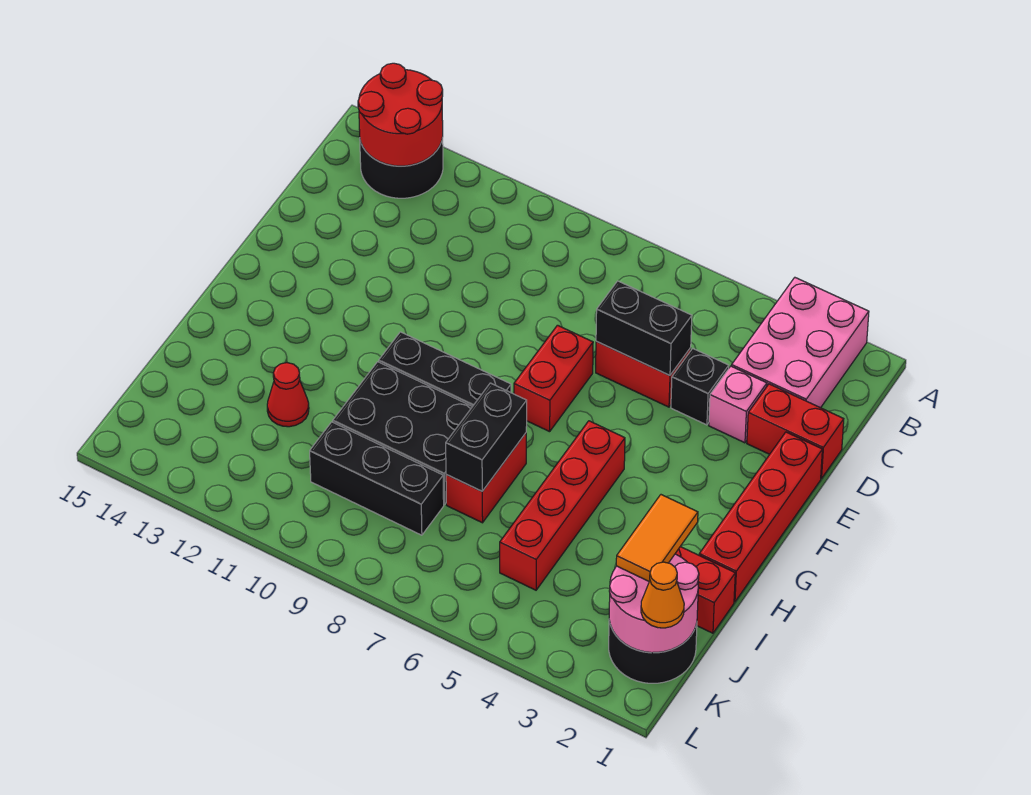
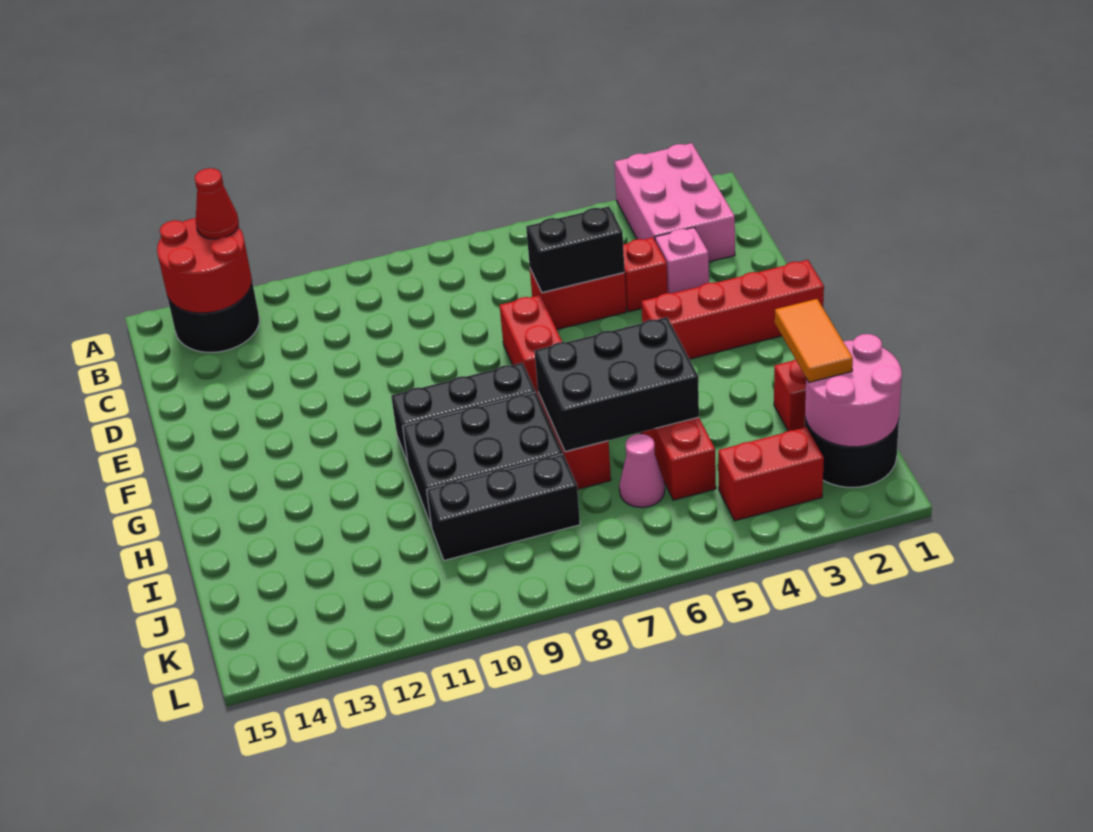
red 1x2 brick [747,384,844,479] -> red 1x2 brick moved to [718,427,824,521]
black 1x1 brick [671,349,729,425] -> red 1x1 brick [623,237,668,312]
red 1x4 brick [699,432,822,602] -> red 1x4 brick turned to [641,260,824,359]
black 1x2 brick [446,383,527,491] -> black 2x3 brick [534,317,699,452]
red 1x1 cone [267,363,309,427] -> red 1x1 cone moved to [195,168,239,239]
none -> pink 1x1 cone [619,434,665,508]
orange 1x1 cone [641,562,684,628] -> none

